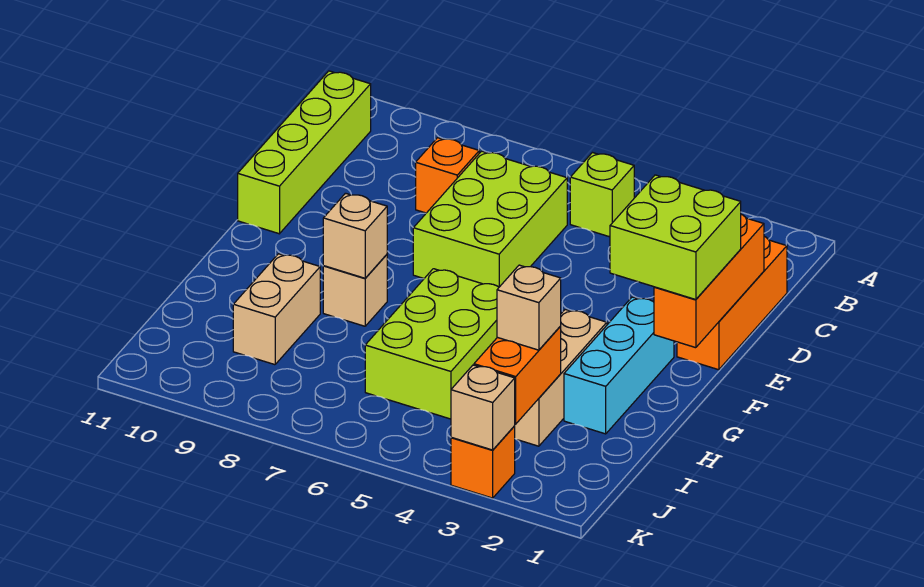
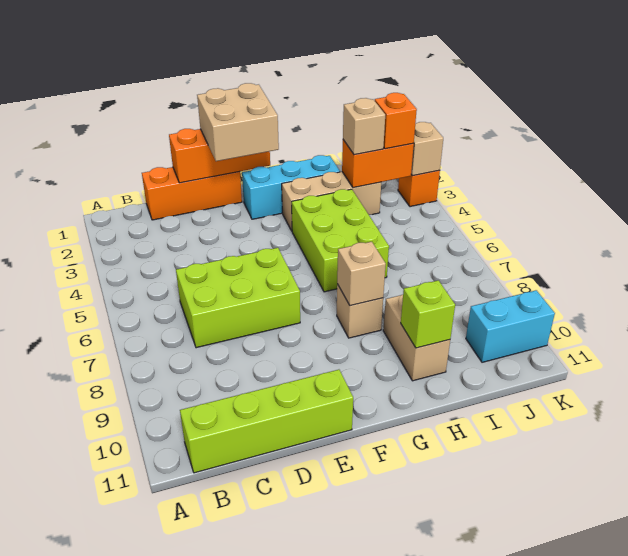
lime 1x1 brick [570,153,634,237] -> lime 1x1 brick moved to [401,280,455,348]
orange 1x1 brick [416,138,479,213] -> orange 1x1 brick moved to [375,93,417,149]
lime 2x2 brick [610,175,741,300] -> tan 2x2 brick [197,83,279,161]
lime 2x3 brick [365,269,499,419] -> lime 2x3 brick turned to [292,189,389,292]
tan 1x2 brick [233,254,320,365] -> tan 1x2 brick turned to [383,295,450,381]
none -> cyan 1x2 brick [466,290,555,362]

